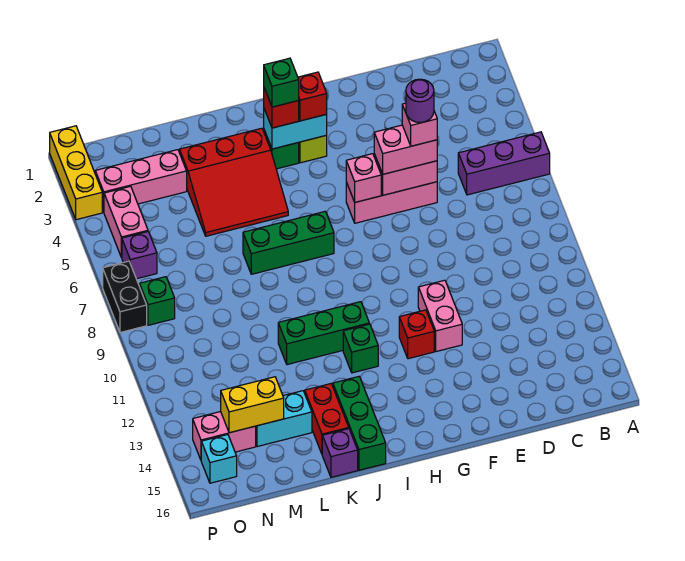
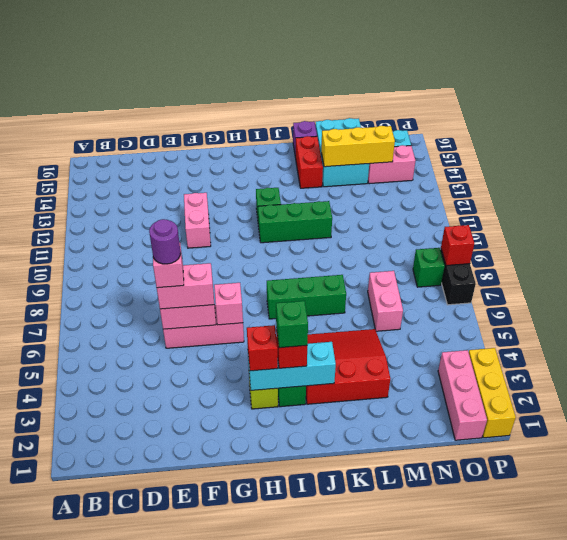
purple 1x3 brick [458,132,550,195] -> none
red 1x1 brick [399,310,434,359] -> red 1x1 brick moved to [441,225,474,266]
cyan 1x2 brick [264,109,327,149] -> cyan 1x3 brick [248,342,336,390]
green 1x3 brick [333,377,386,470] -> none
cyan 1x2 brick [256,391,312,447] -> cyan 2x3 brick [315,118,369,187]
pink 1x3 brick [95,150,187,212] -> pink 1x3 brick turned to [438,350,487,440]
yellow 1x2 brick [221,377,284,433] -> yellow 1x3 brick [321,126,395,167]
pink 1x2 brick [104,186,148,258] -> pink 1x2 brick moved to [368,271,403,331]
purple 1x1 brick [122,232,157,279] -> none

